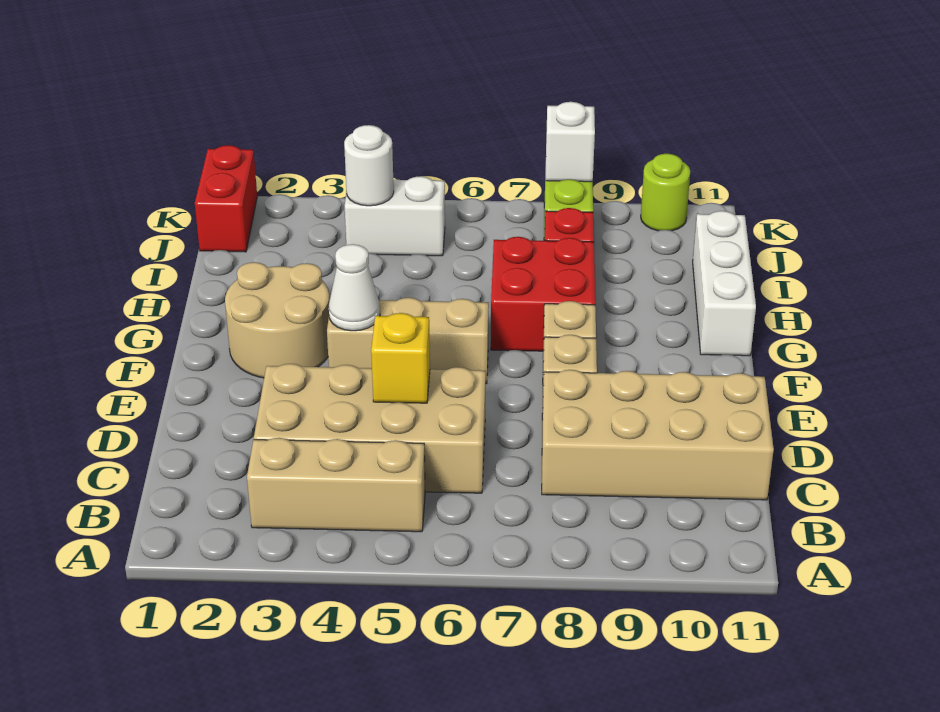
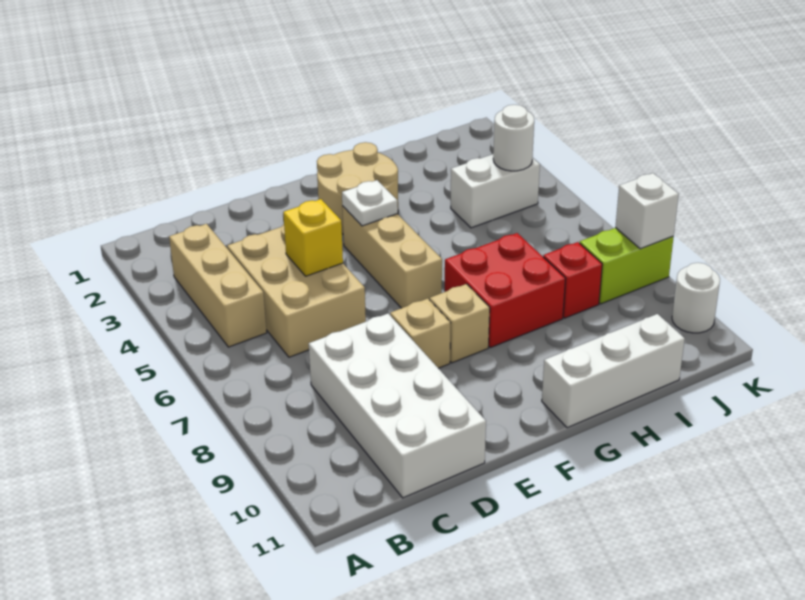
tan 2x4 brick [254,364,486,493] -> tan 2x3 brick [227,225,366,357]
tan 2x4 brick [542,370,774,500] -> white 2x4 brick [309,314,486,498]
white 1x1 cone [329,244,380,331] -> white 1x1 plate [342,180,398,226]
red 1x2 brick [195,145,257,252] -> none
white 1x2 brick [345,176,445,256] -> white 1x2 brick turned to [451,154,540,228]
lime 1x1 round brick [641,154,690,231] -> white 1x1 round brick [672,263,720,333]

